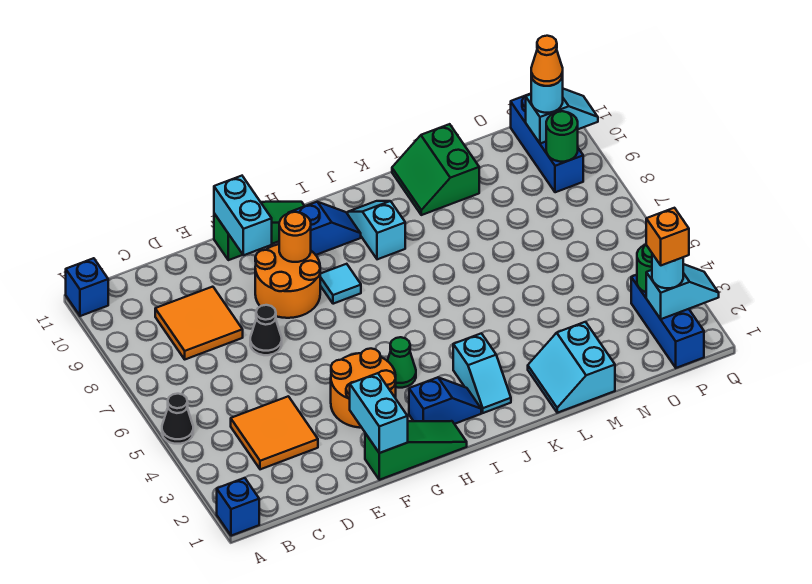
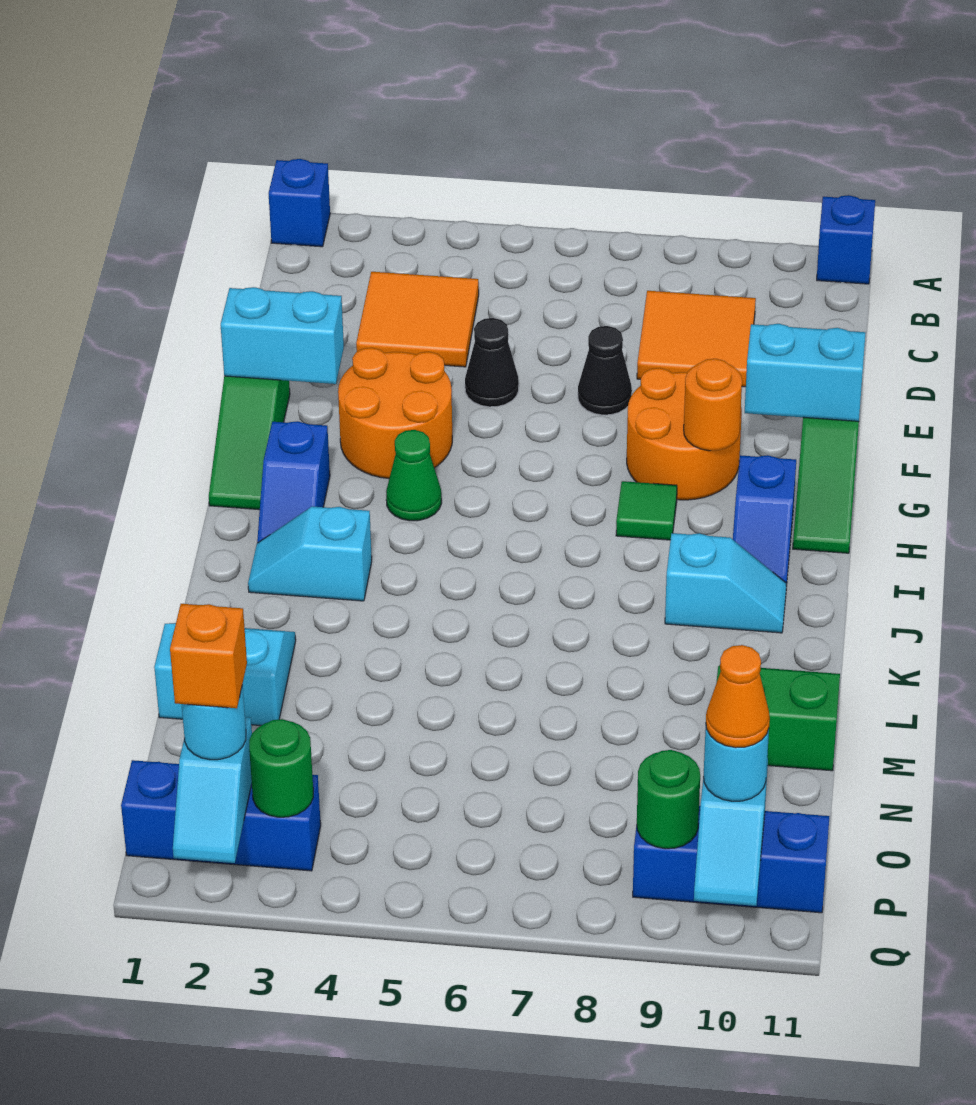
black 1x1 cone [162,394,193,444] -> black 1x1 cone moved to [465,318,519,407]
cyan 1x1 tile [320,264,361,304] -> green 1x1 tile [616,481,677,540]

